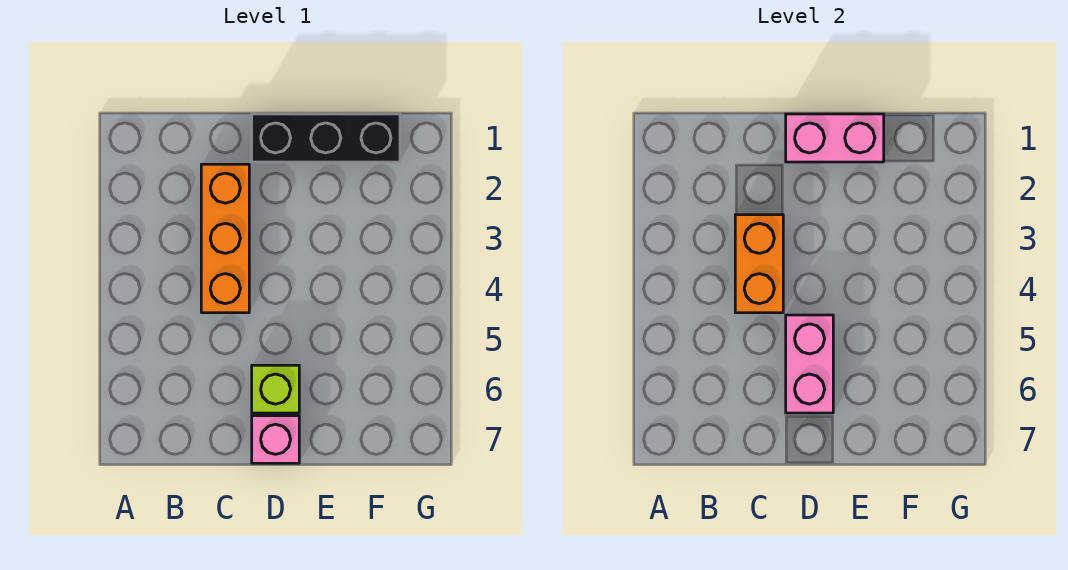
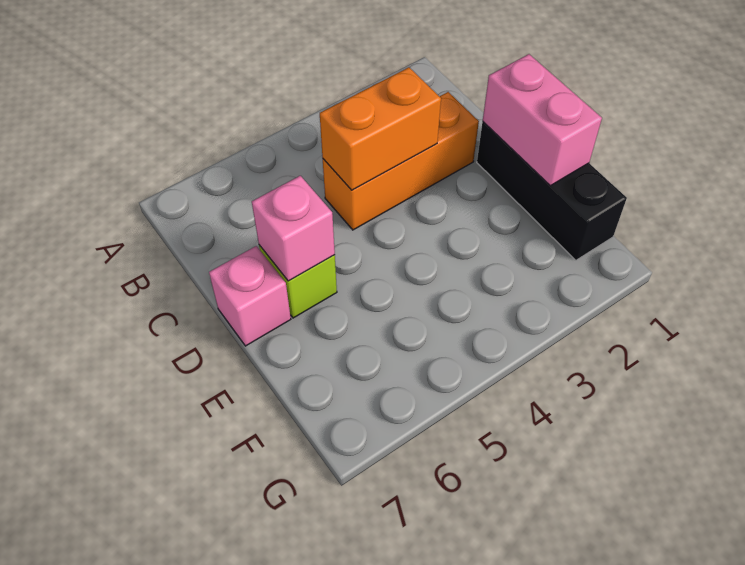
pink 1x2 brick [786,315,833,413] -> pink 1x1 brick [252,176,335,281]

